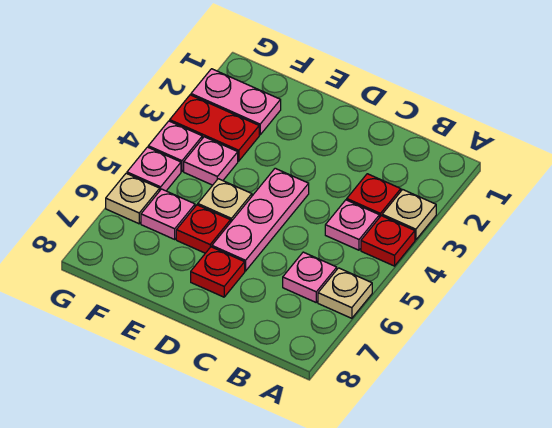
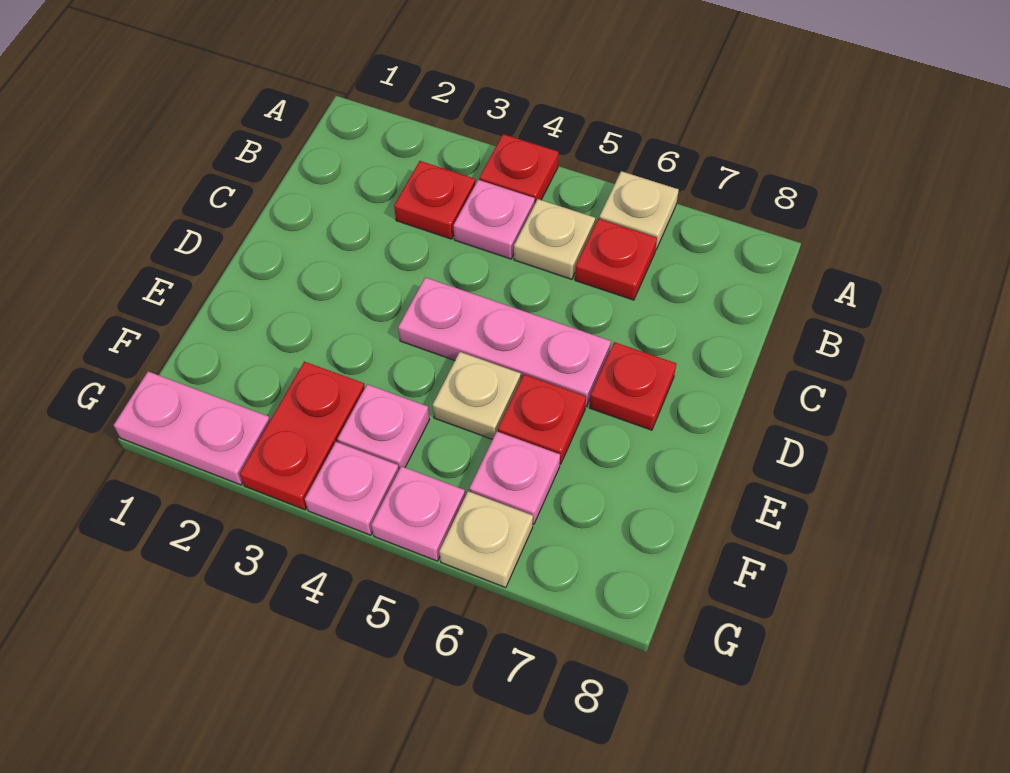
tan 1x1 plate [382,190,436,240] -> tan 1x1 plate moved to [514,199,595,279]
pink 1x1 plate [283,252,337,302] -> red 1x1 plate [575,219,657,300]
pink 1x2 plate [191,69,281,135] -> pink 1x2 plate turned to [114,372,270,485]

